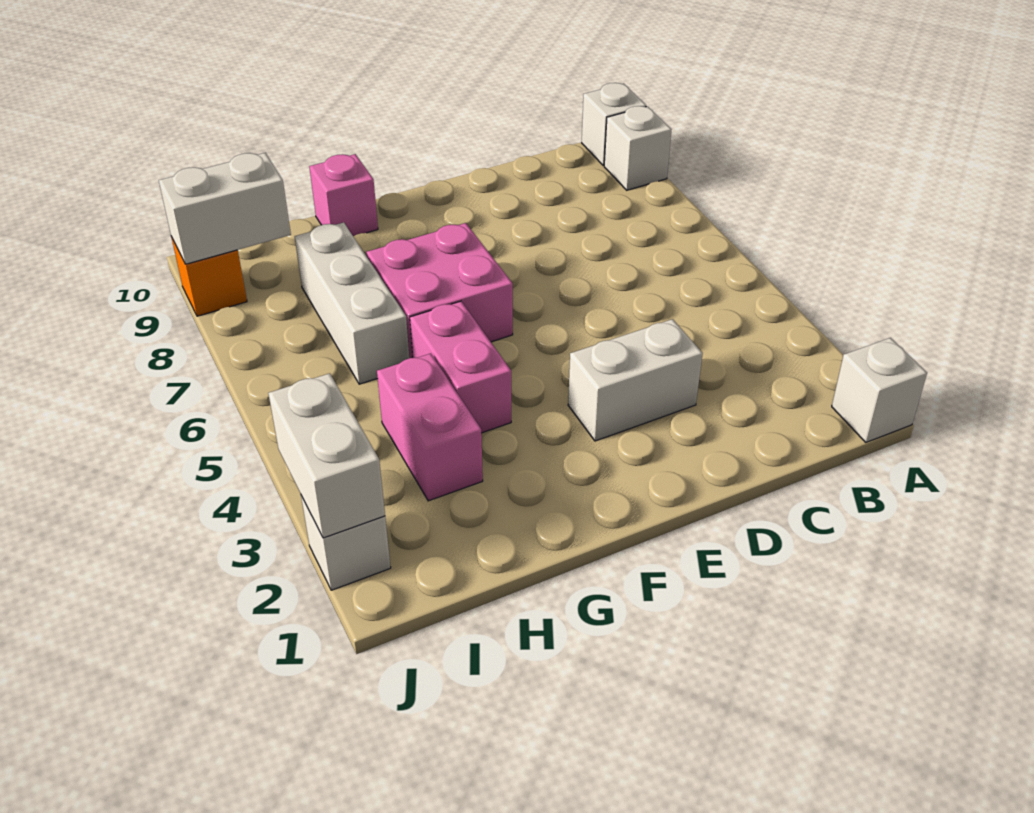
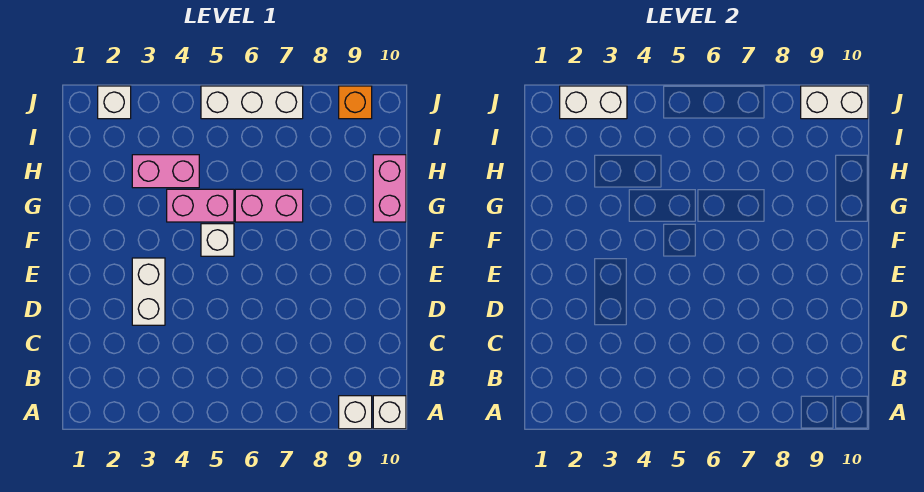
white 1x1 brick [832,338,927,443] -> white 1x1 brick moved to [201,224,234,256]
pink 2x2 brick [366,223,513,358] -> pink 1x2 brick [235,189,303,222]
pink 1x1 brick [309,154,378,236] -> pink 1x2 brick [373,155,406,222]
white 1x3 brick [295,222,409,384] -> white 1x3 brick moved to [201,86,303,119]
white 1x2 brick [159,153,291,264] -> white 1x2 brick turned to [801,86,868,119]

